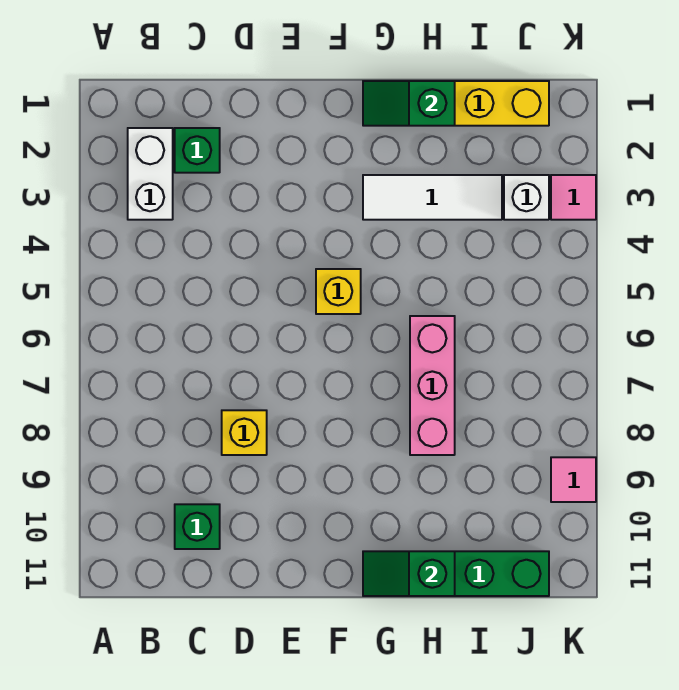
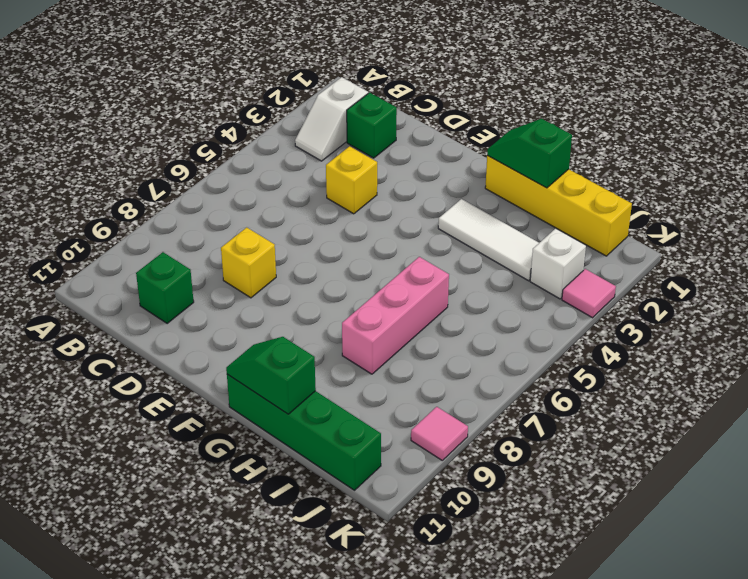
white 1x2 brick [128,128,173,220] -> white 1x2 slope [295,77,368,161]
yellow 1x1 brick [316,269,361,314] -> yellow 1x1 brick moved to [326,146,377,214]

